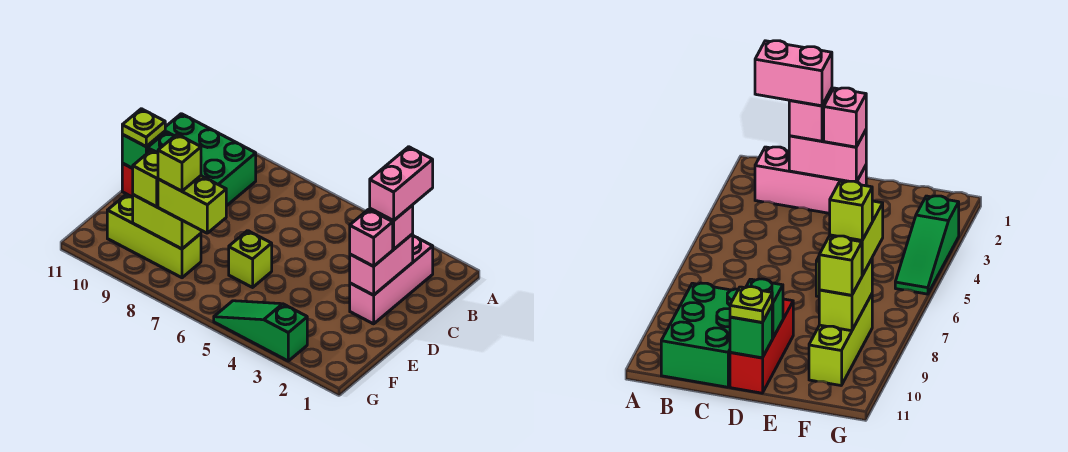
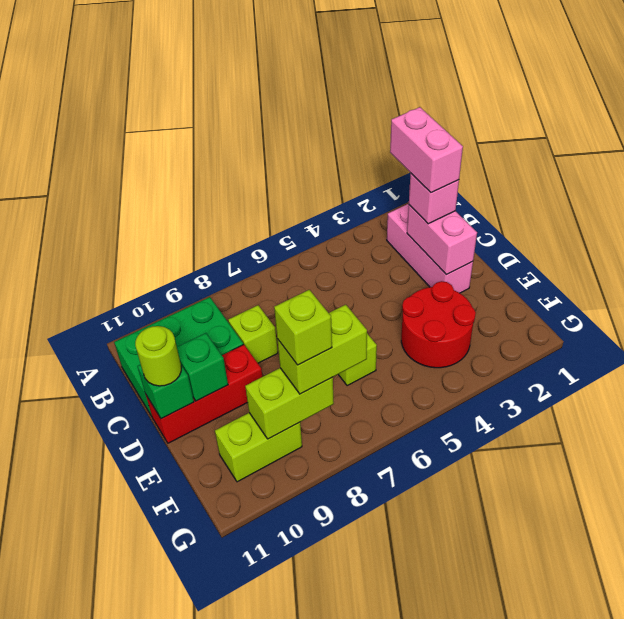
pink 1x1 brick [350,209,393,266] -> none
lime 1x1 plate [122,109,165,146] -> lime 1x1 round brick [135,326,181,386]
none -> red 2x2 round brick [401,281,476,368]
lime 1x3 brick [107,194,201,278] -> lime 1x2 brick [215,413,302,482]
lime 1x1 brick [132,150,158,207] -> lime 1x1 brick moved to [228,305,278,363]
green 1x3 slope [214,301,307,361] -> none

